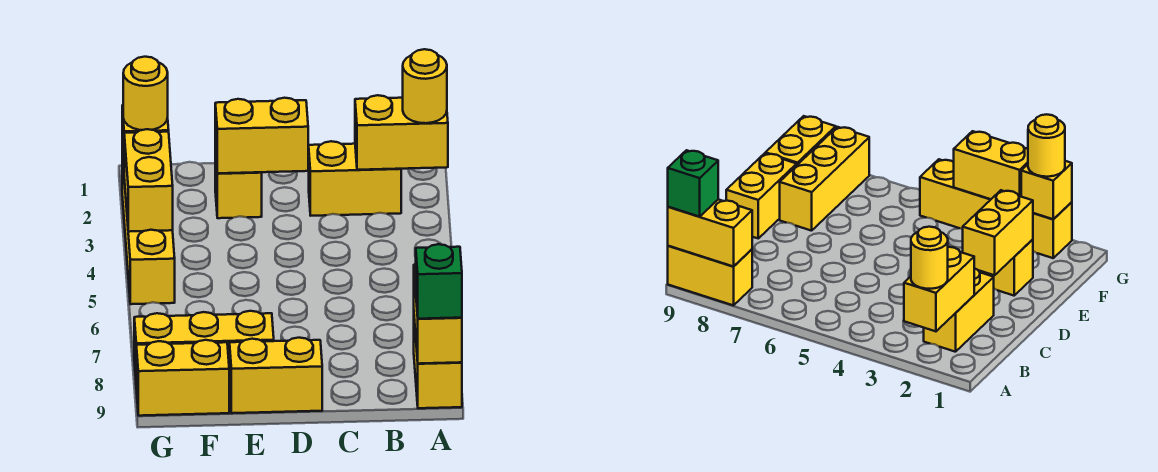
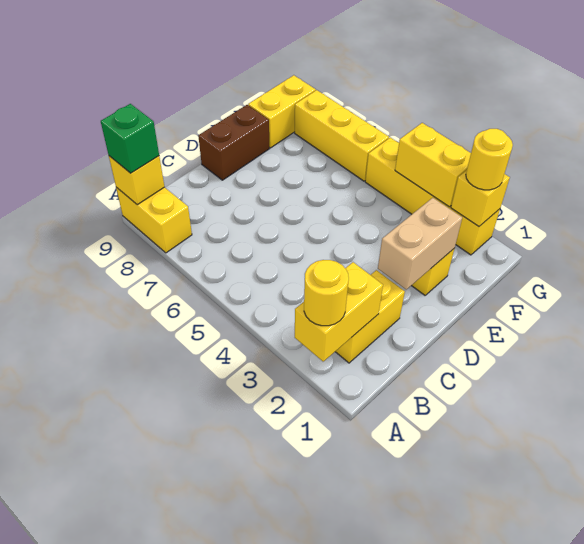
yellow 1x2 brick [414,265,462,364] -> yellow 1x1 brick [109,156,164,205]
yellow 1x2 brick [215,98,308,173] -> tan 1x2 brick [378,198,462,290]
yellow 1x2 brick [229,338,322,413] -> brown 1x2 brick [198,105,270,180]
yellow 1x3 brick [134,311,274,385] -> yellow 1x3 brick turned to [295,90,389,181]

